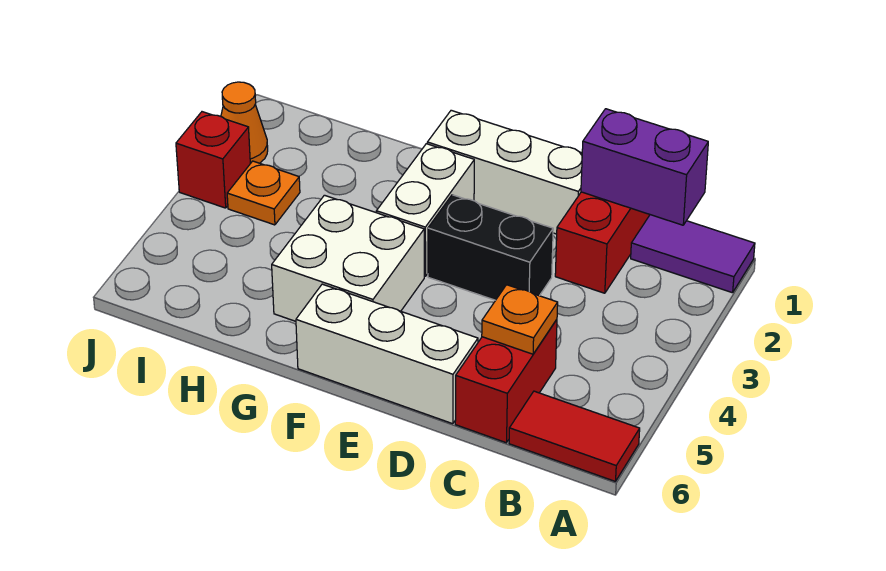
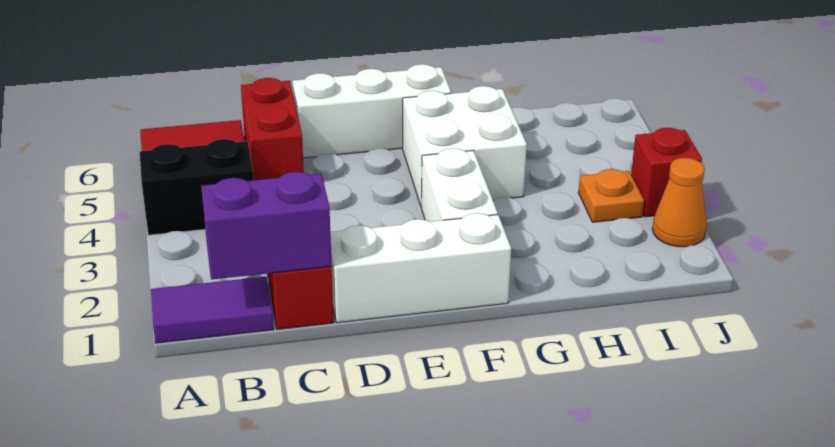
orange 1x1 plate [482,285,558,354] -> none
black 1x2 brick [428,195,553,300] -> black 1x2 brick moved to [140,139,253,235]

